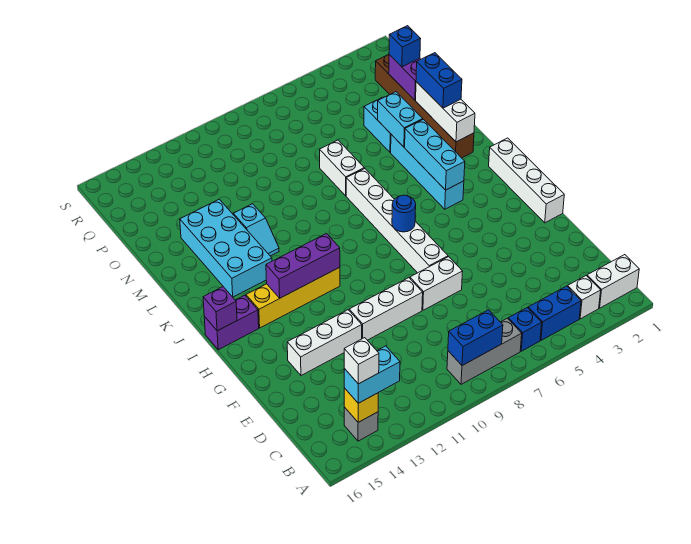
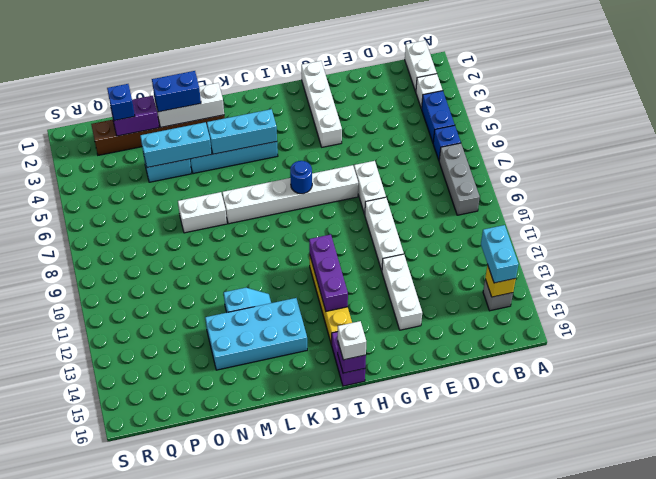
blue 1x2 brick [448,310,503,366] -> none
white 1x1 brick [344,338,379,384] -> white 1x1 brick moved to [338,321,366,360]
white 1x4 brick [489,138,564,223] -> white 1x4 brick turned to [301,61,342,147]
cyan 1x2 brick [378,92,423,147] -> cyan 1x3 brick [140,122,212,168]

